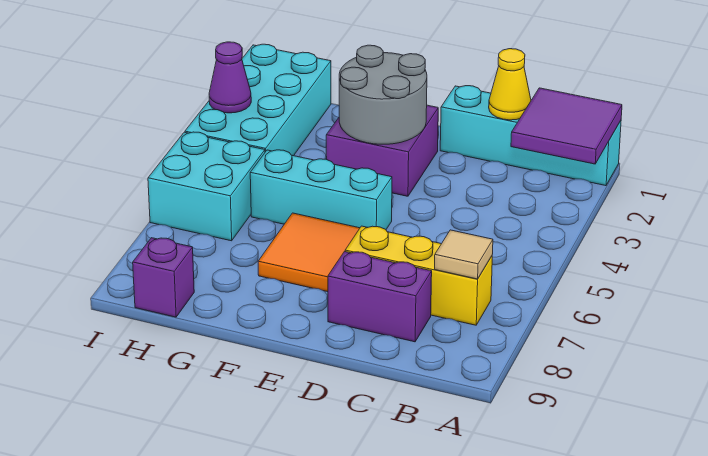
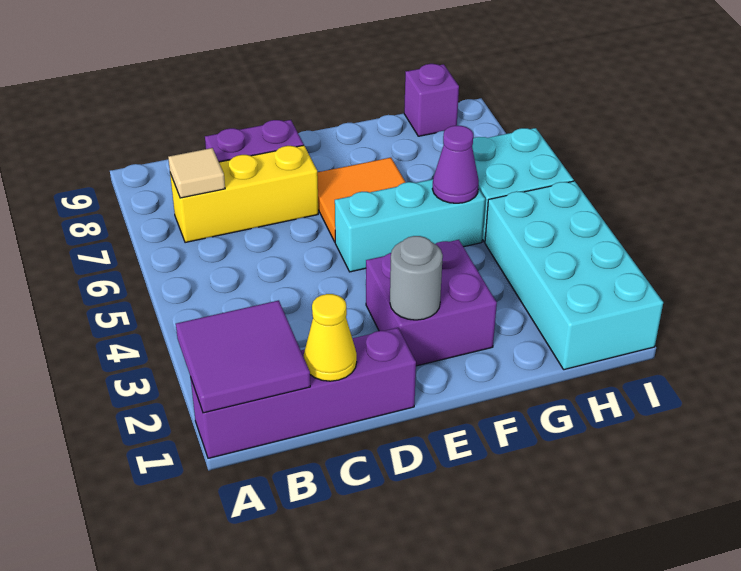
cyan 1x4 brick [440,86,621,186] -> purple 1x4 brick [191,328,416,458]
grey 2x2 round brick [339,45,427,144] -> grey 1x1 round brick [390,236,443,320]
purple 1x1 cone [209,42,251,113] -> purple 1x1 cone moved to [432,126,479,203]

